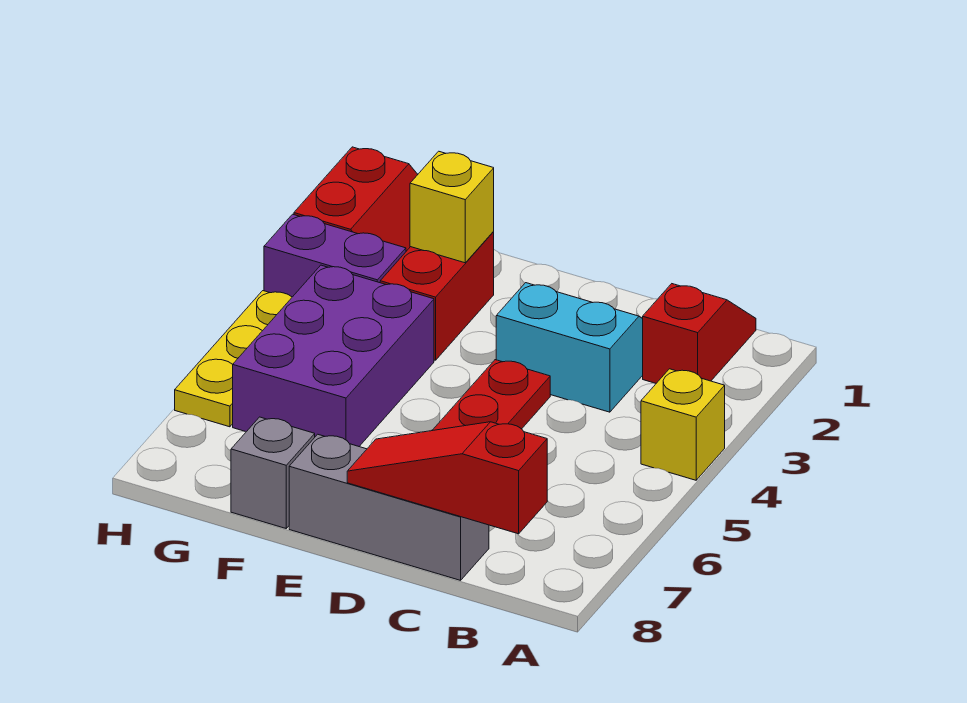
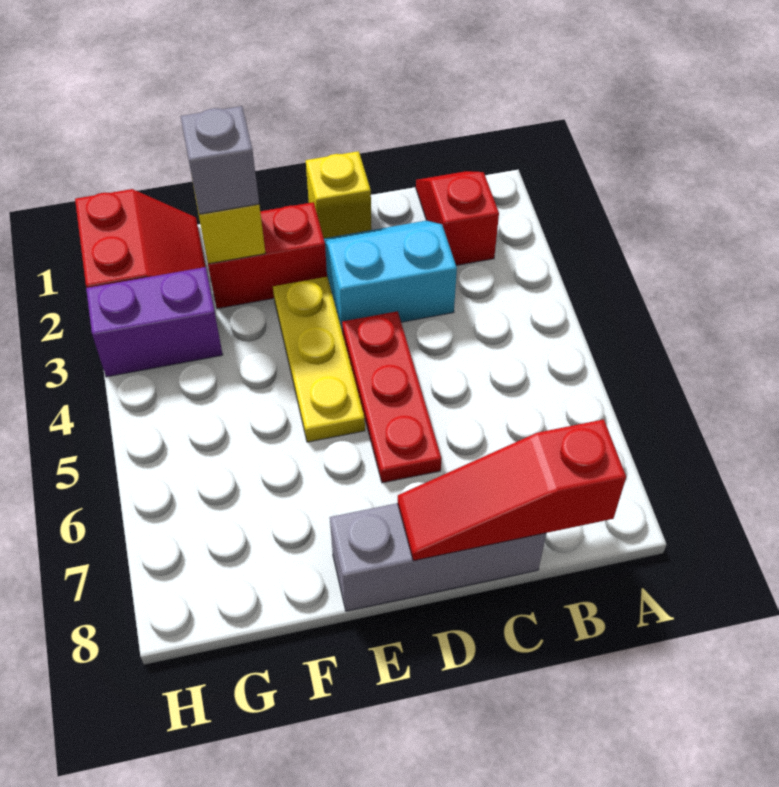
yellow 1x1 brick [641,369,725,480] -> yellow 1x1 brick moved to [306,151,371,238]
red 1x2 brick [380,231,494,360] -> red 1x2 brick turned to [204,202,327,309]
purple 2x3 brick [233,265,434,446] -> none
grey 1x1 brick [231,417,315,528] -> grey 1x1 brick moved to [181,106,259,215]
yellow 1x3 plate [175,291,292,427] -> yellow 1x3 plate moved to [273,277,365,442]

